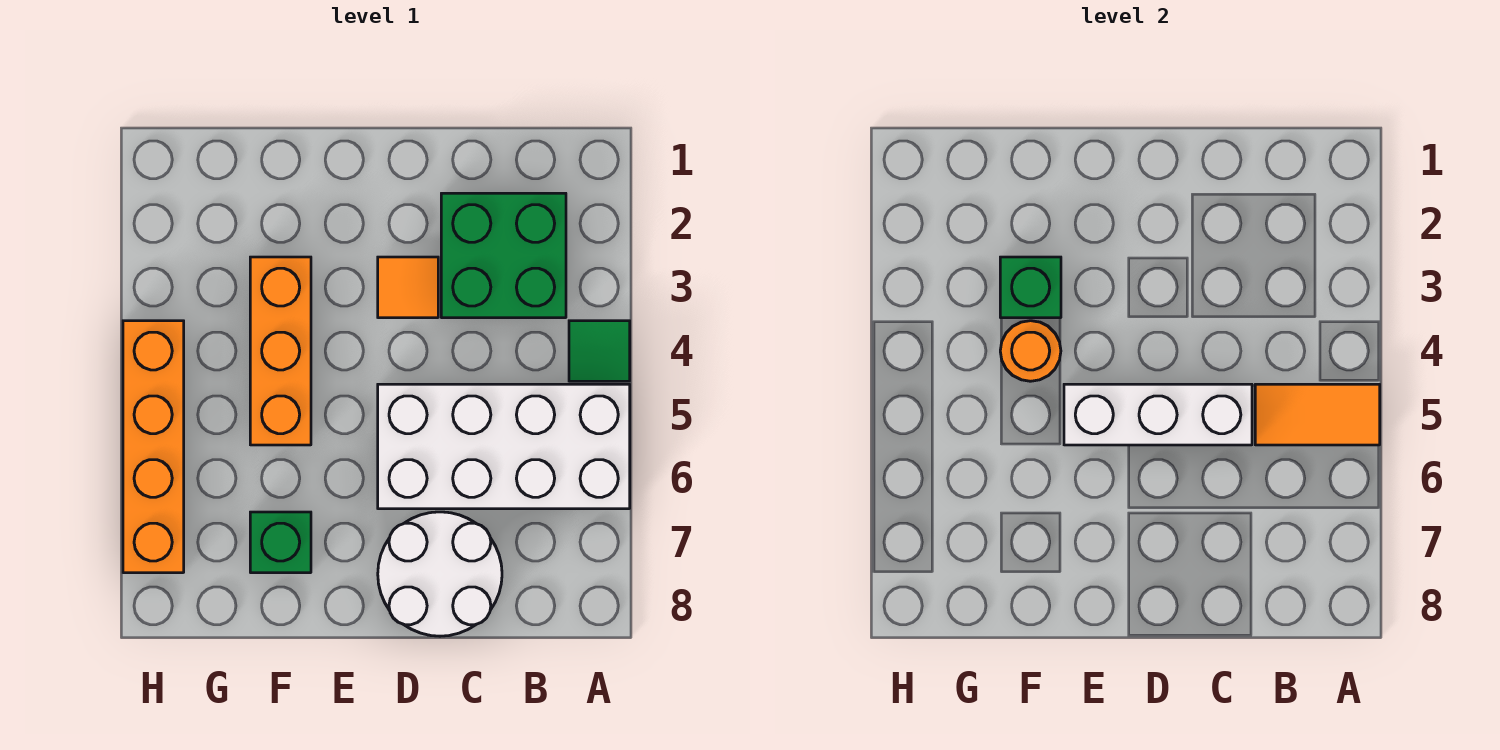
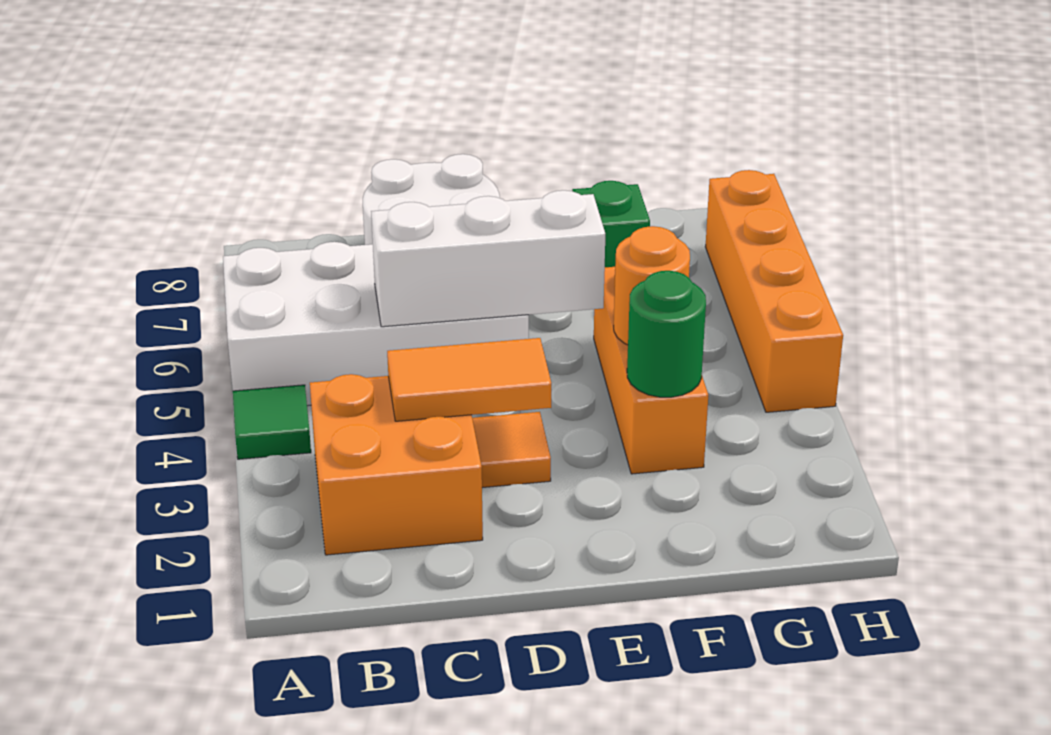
orange 1x2 tile [1255,384,1380,445] -> orange 1x2 tile moved to [387,338,551,421]
green 2x2 brick [441,193,566,318] -> orange 2x2 brick [310,374,483,555]
green 1x1 brick [1000,257,1061,318] -> green 1x1 round brick [627,271,706,397]

